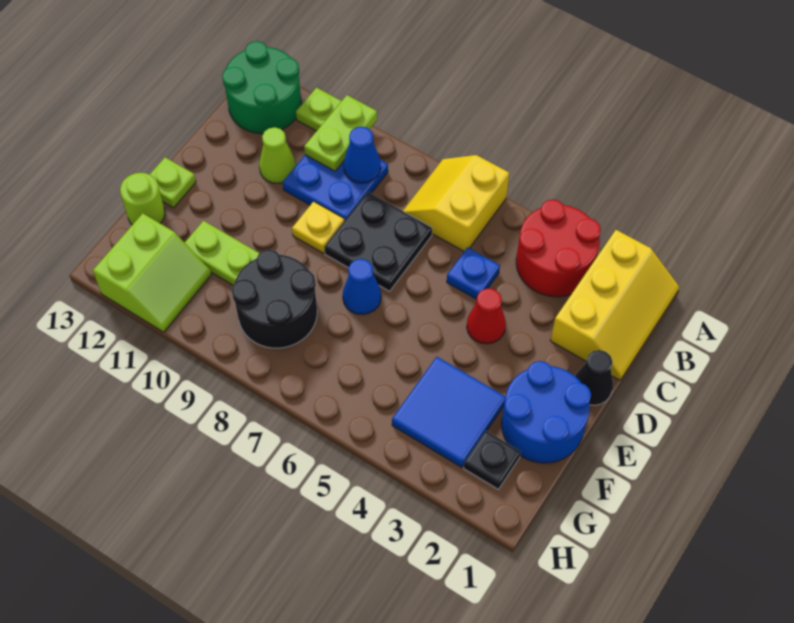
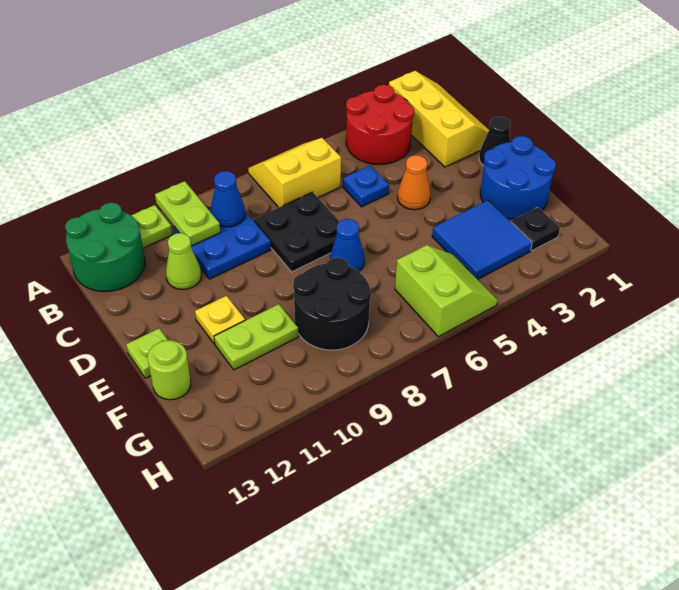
yellow 2x2 slope [403,155,509,251] -> yellow 2x2 slope turned to [248,138,341,207]
red 1x1 cone [467,288,506,344] -> orange 1x1 cone [397,155,431,210]
yellow 1x1 plate [292,201,344,253] -> yellow 1x1 plate moved to [195,296,245,344]
lime 2x2 slope [93,213,211,332] -> lime 2x2 slope moved to [395,245,498,337]

